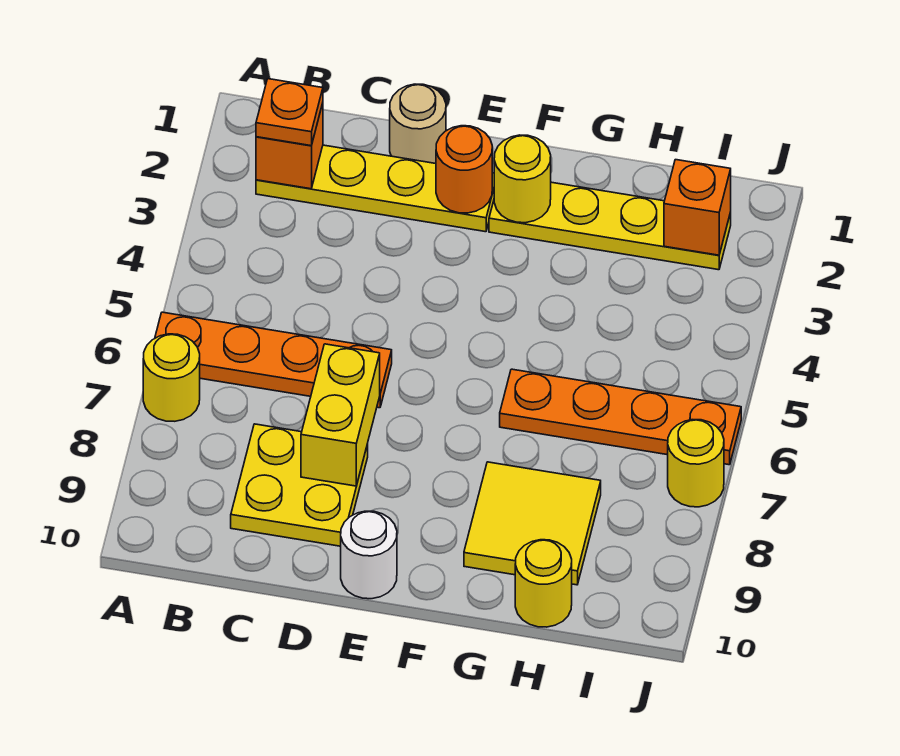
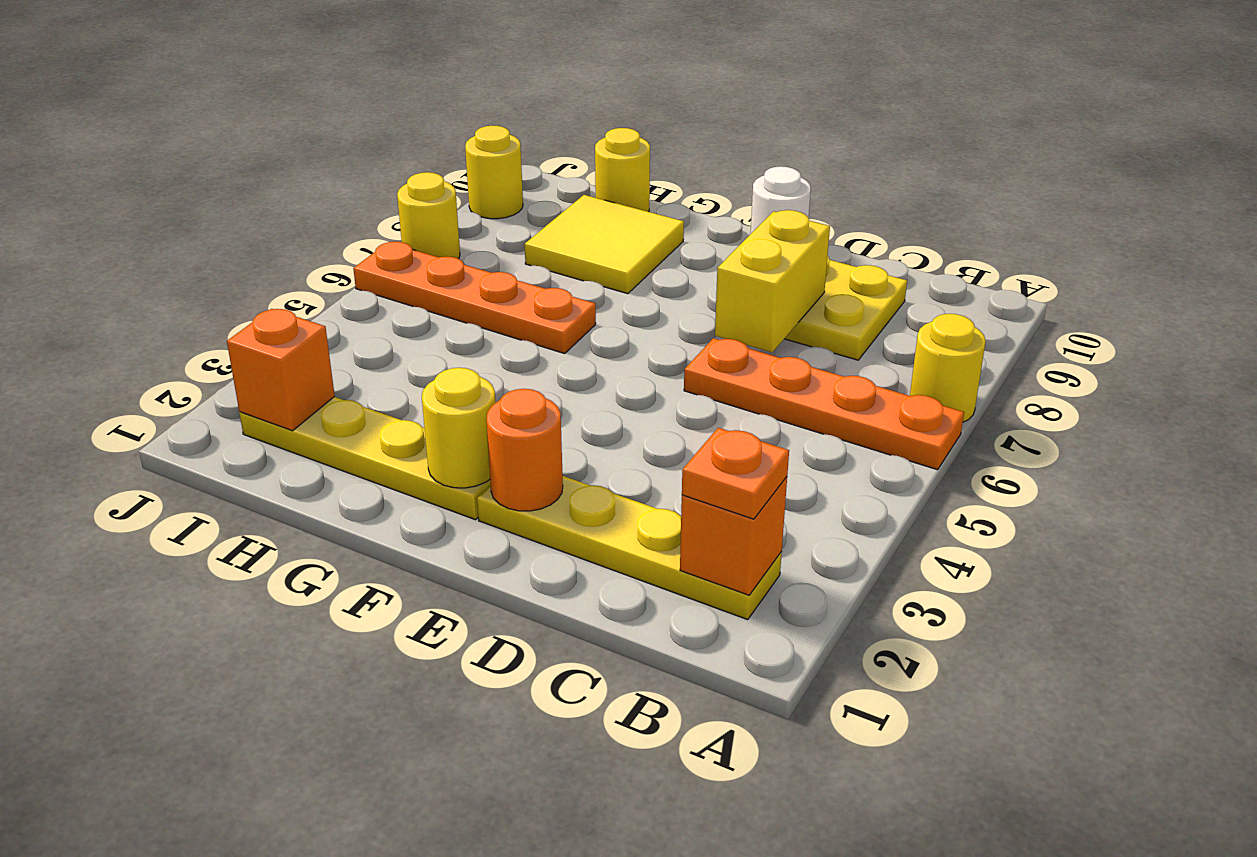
tan 1x1 round brick [390,84,446,164] -> none
none -> yellow 1x1 round brick [465,126,523,219]

